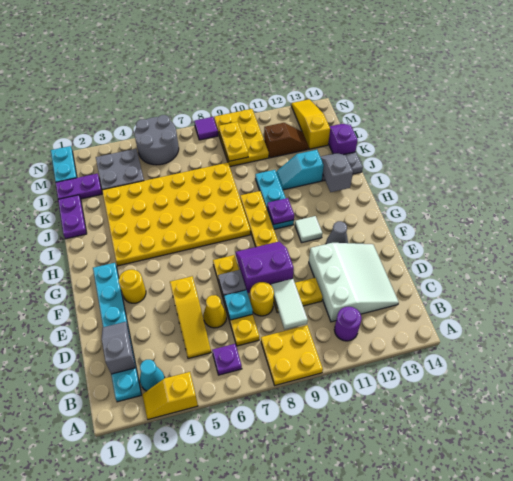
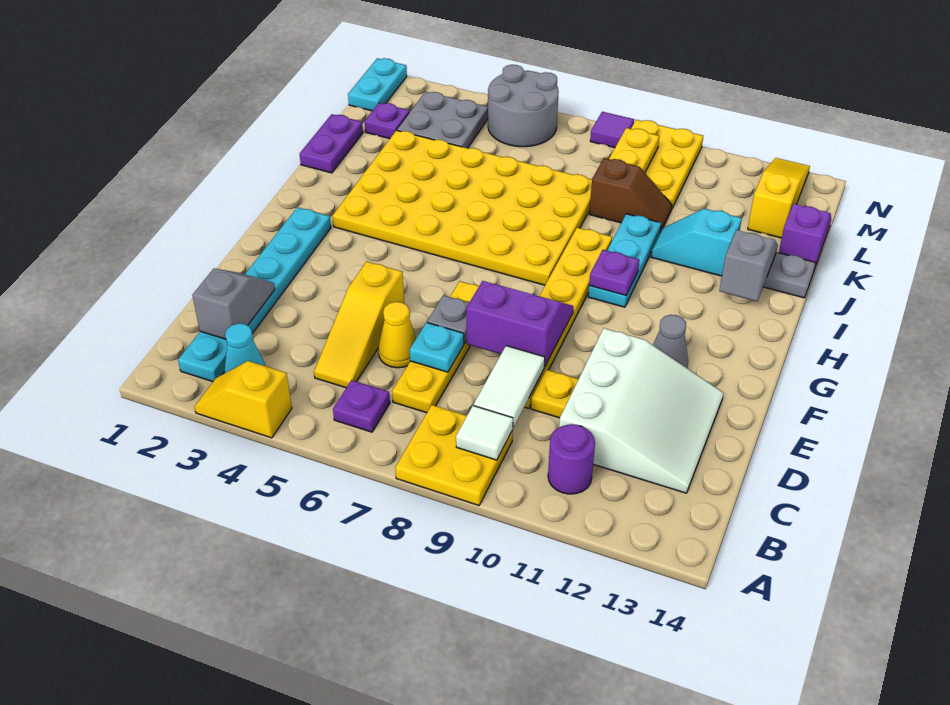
yellow 1x1 round brick [250,282,274,316] -> none
yellow 1x1 round brick [119,269,146,303] -> none
white 1x1 tile [295,216,322,243] -> white 1x1 tile moved to [456,405,513,460]
purple 1x2 plate [55,174,102,199] -> purple 1x1 plate [365,103,410,139]
brown 1x2 slope [264,123,309,158] -> brown 1x2 slope moved to [589,158,672,232]

